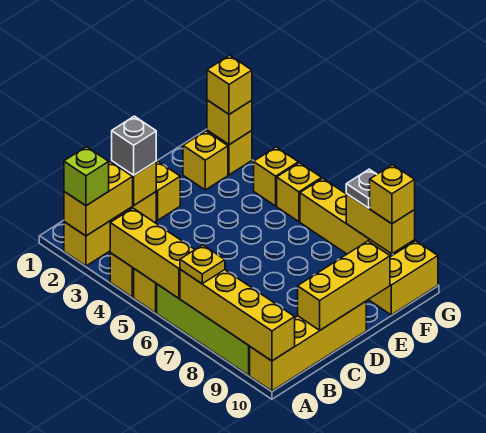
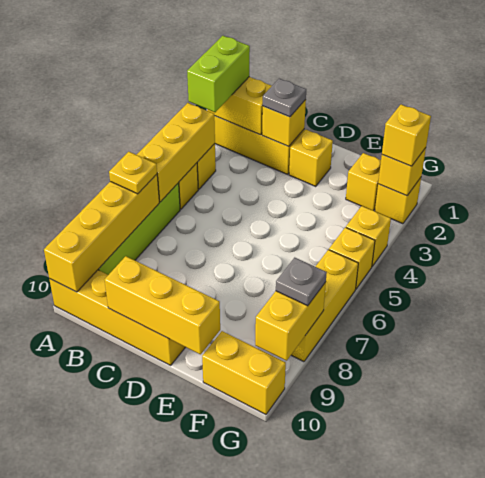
lime 1x1 brick [64,147,109,206] -> lime 1x2 brick [187,36,250,112]
grey 1x1 brick [112,116,156,175] -> grey 1x1 plate [263,79,306,117]
yellow 1x1 brick [370,165,415,224] -> none

